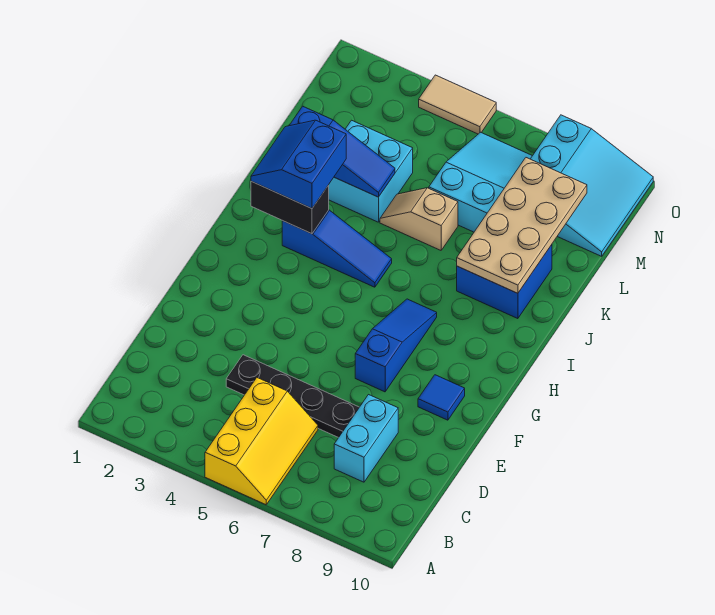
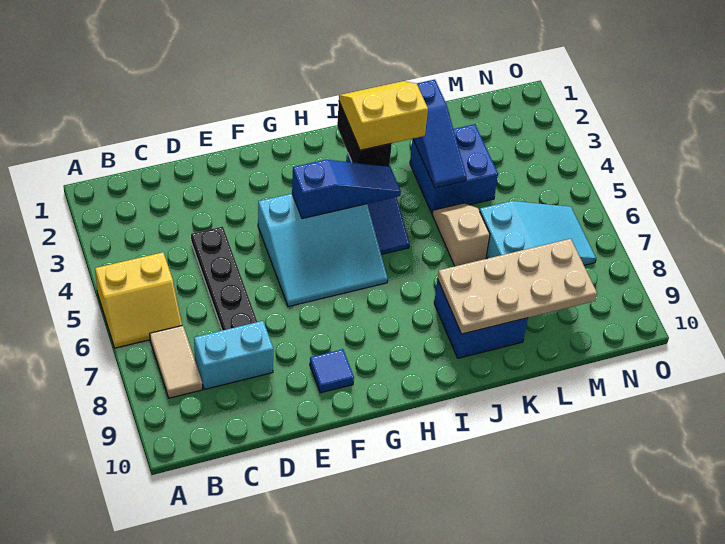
yellow 2x3 slope [205,378,318,505] -> yellow 2x2 slope [95,252,182,348]
blue 1x3 slope [355,299,437,392] -> blue 1x3 slope moved to [292,160,401,219]
blue 2x2 slope [251,120,346,208] -> yellow 2x2 slope [339,81,428,150]
cyan 2x2 brick [329,120,413,222] -> blue 2x2 brick [410,124,498,213]
cyan 3x3 slope [531,115,653,256] -> cyan 3x3 slope moved to [258,194,388,307]
tan 1x2 tile [419,75,496,134] -> tan 1x2 tile moved to [150,325,202,398]

